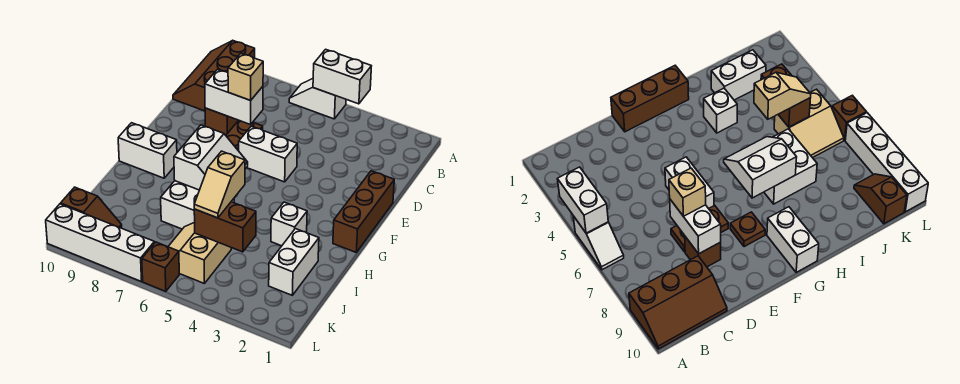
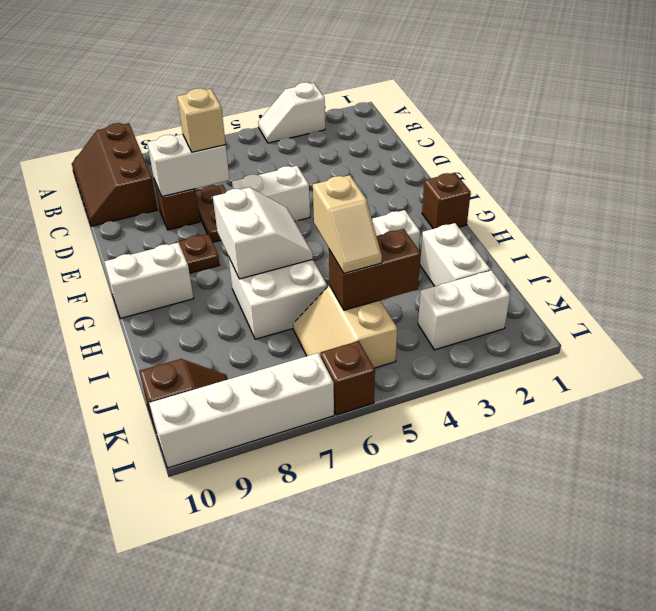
white 1x2 brick [313,49,371,104] -> white 1x2 brick moved to [418,270,510,350]
white 1x2 slope [289,79,346,119] -> white 1x2 slope moved to [258,82,325,143]
brown 1x3 brick [333,171,394,252] -> brown 1x1 brick [422,173,471,229]

